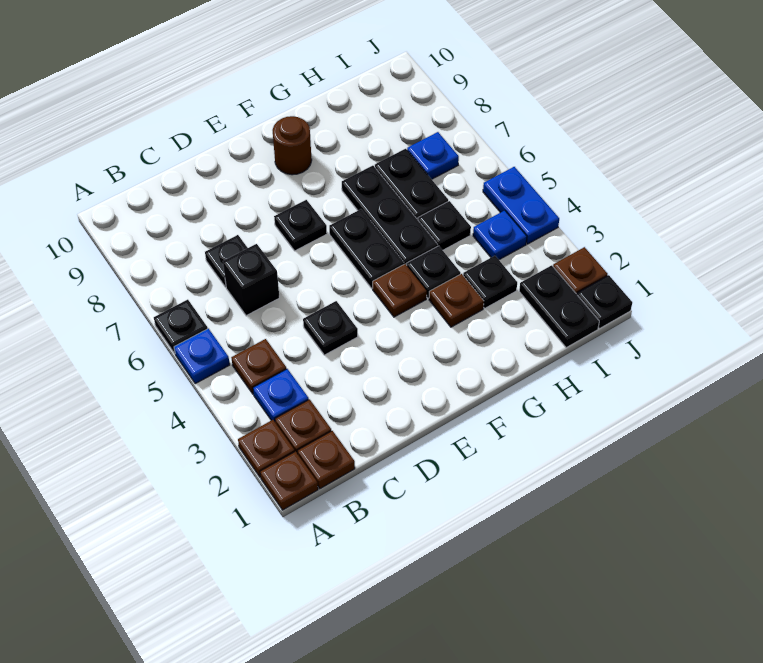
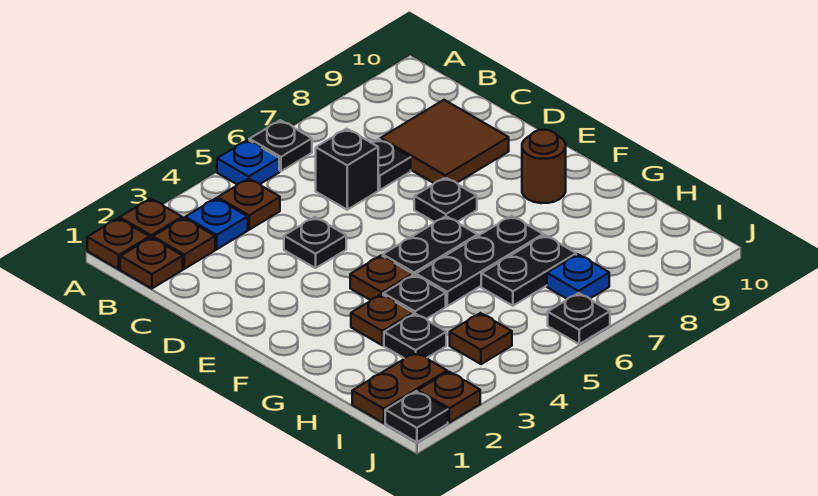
none -> brown 2x2 tile [381,100,509,183]
black 1x1 plate [418,201,471,250] -> black 1x1 plate moved to [548,293,610,344]
black 1x2 plate [519,265,599,348] -> brown 1x2 plate [352,352,447,423]
blue 1x1 plate [473,210,527,260] -> brown 1x1 plate [450,313,512,364]
blue 1x2 plate [483,167,559,244] -> none

